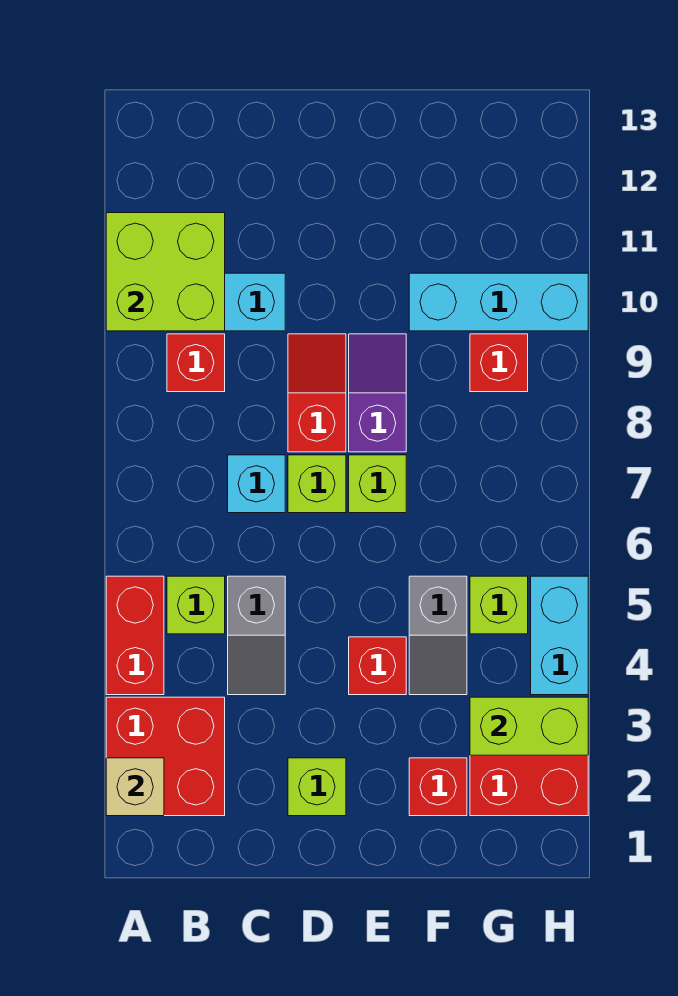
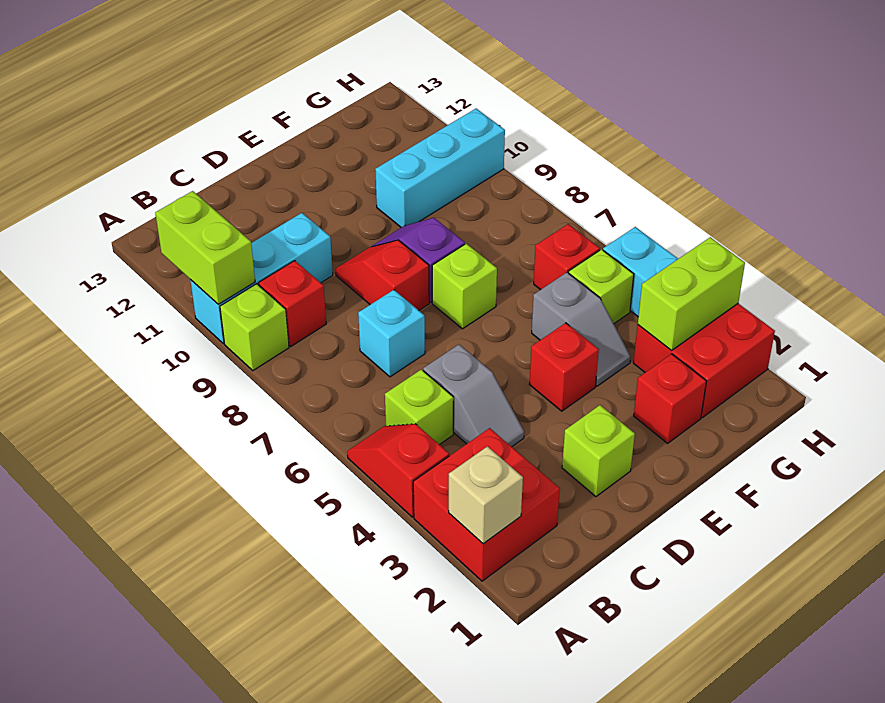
red 1x2 brick [106,576,164,695] -> red 1x2 slope [347,424,449,517]
lime 2x2 brick [106,213,225,331] -> lime 1x2 brick [155,191,255,304]
lime 1x1 brick [288,455,346,513] -> lime 1x1 brick moved to [220,284,289,371]
red 1x1 brick [470,334,528,392] -> red 1x1 brick moved to [534,224,600,290]

